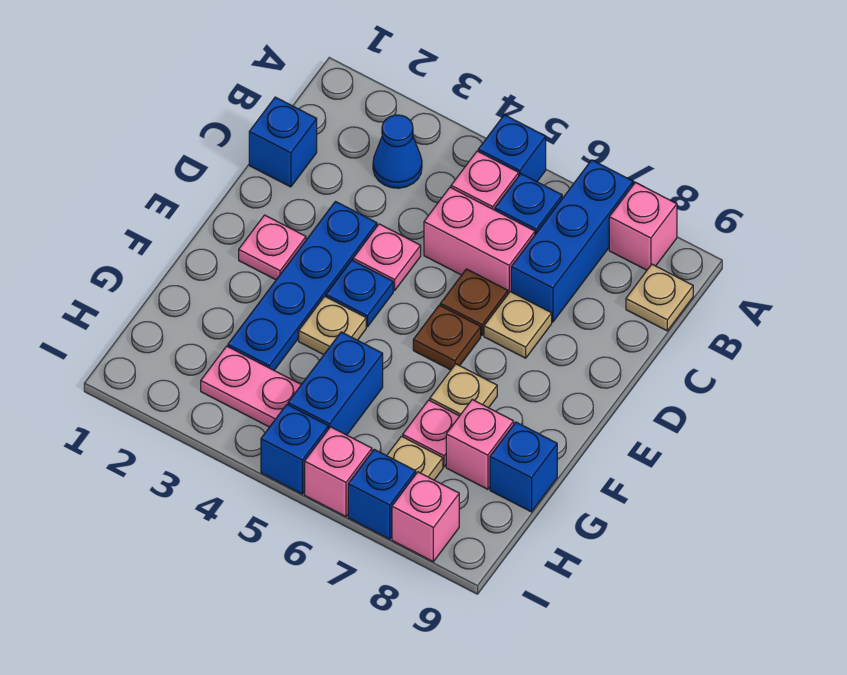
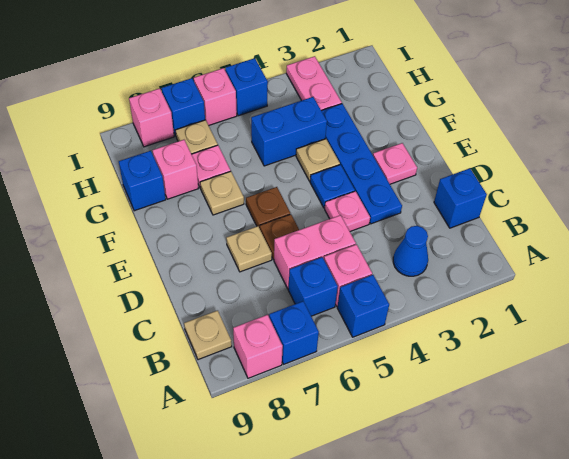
blue 1x3 brick [511,160,633,322] -> blue 1x1 brick [269,301,319,364]
blue 1x2 brick [288,332,383,435] -> blue 1x2 brick turned to [251,97,327,166]
pink 1x2 plate [201,346,301,427] -> pink 1x2 plate turned to [286,56,342,110]

